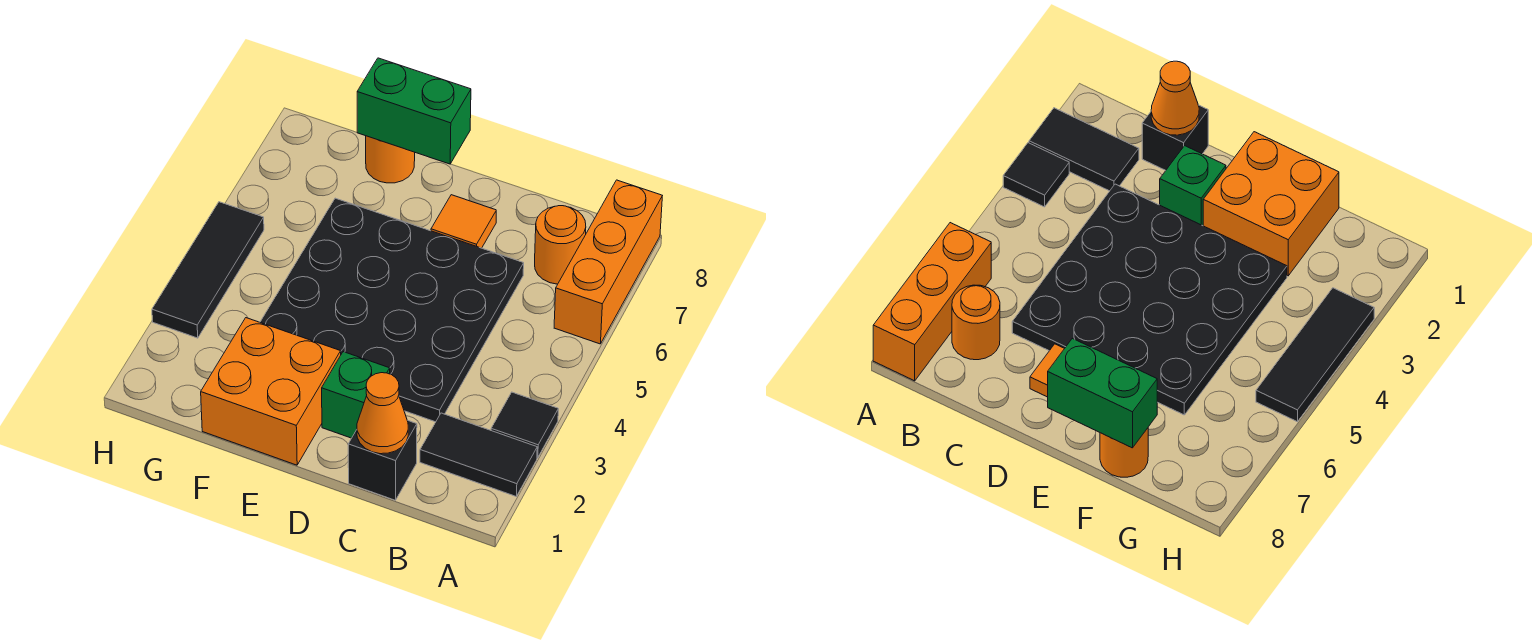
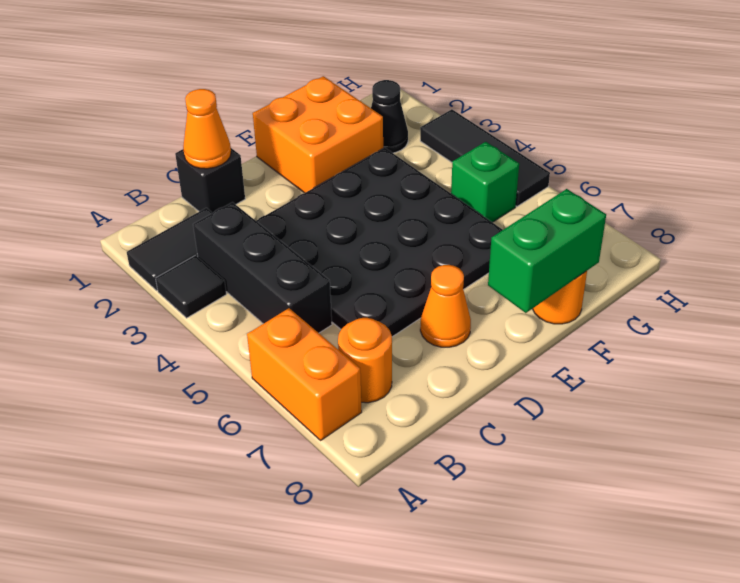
orange 1x3 brick [554,180,662,344] -> orange 1x2 brick [247,308,362,440]
none -> black 1x3 brick [193,202,332,333]
green 1x1 brick [322,352,390,438] -> green 1x1 brick moved to [451,142,519,222]
orange 1x1 tile [431,195,496,248] -> orange 1x1 cone [420,265,471,347]
none -> black 1x1 cone [371,80,408,153]

